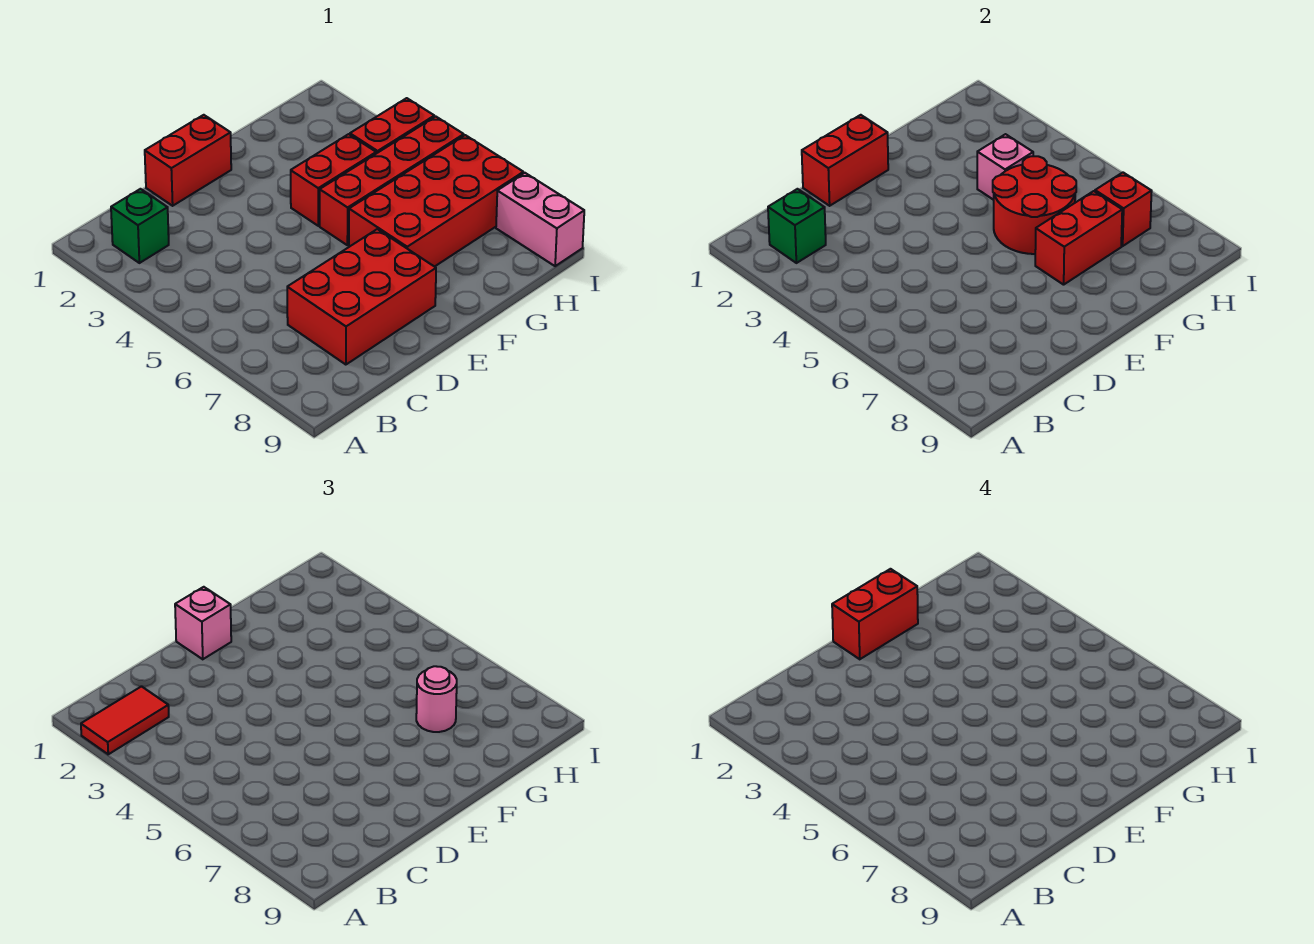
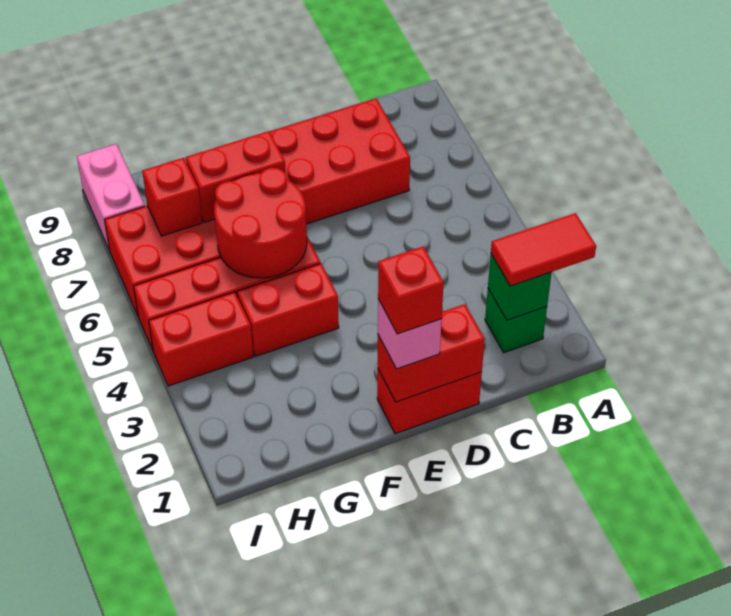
red 1x2 brick [832,569,918,659] -> red 1x1 brick [378,246,444,334]
pink 1x1 brick [977,134,1033,200] -> none
pink 1x1 round brick [416,666,457,732] -> none

